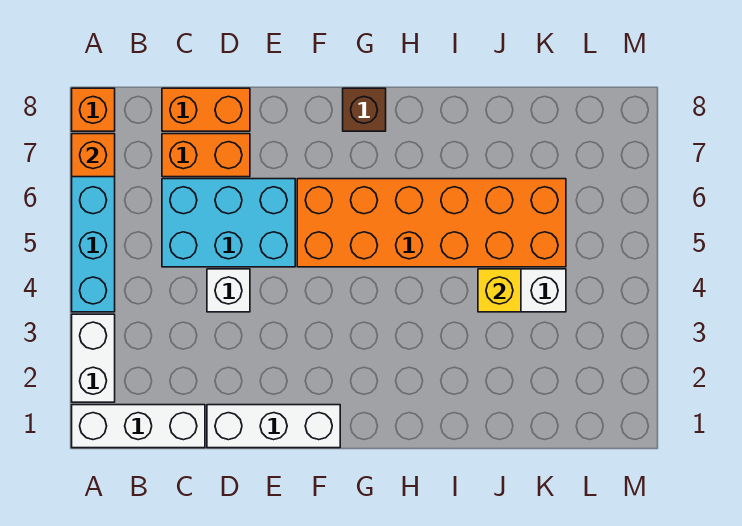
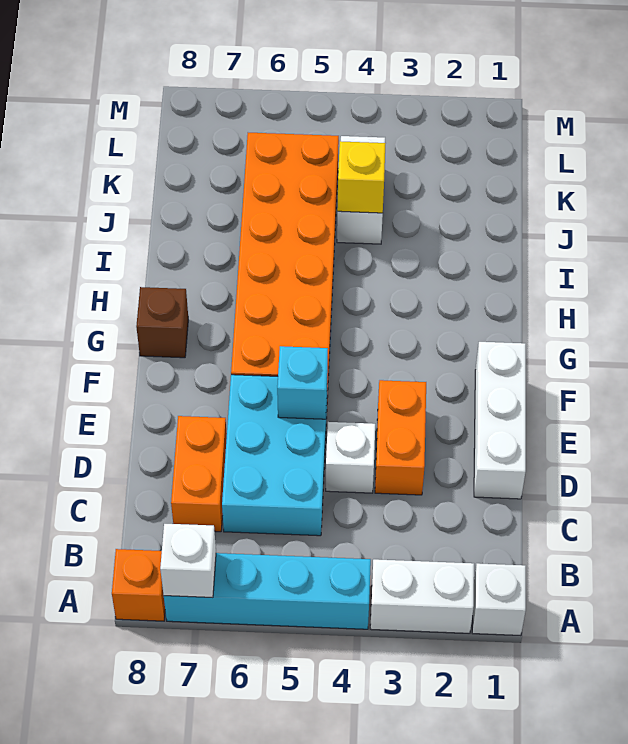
white 1x3 brick [72,405,205,448] -> white 1x1 brick [472,563,526,635]
orange 1x1 brick [72,134,115,177] -> white 1x1 brick [160,524,216,598]
orange 1x2 brick [162,88,250,131] -> orange 1x2 brick moved to [375,380,426,495]
none -> cyan 1x1 brick [277,346,328,419]

